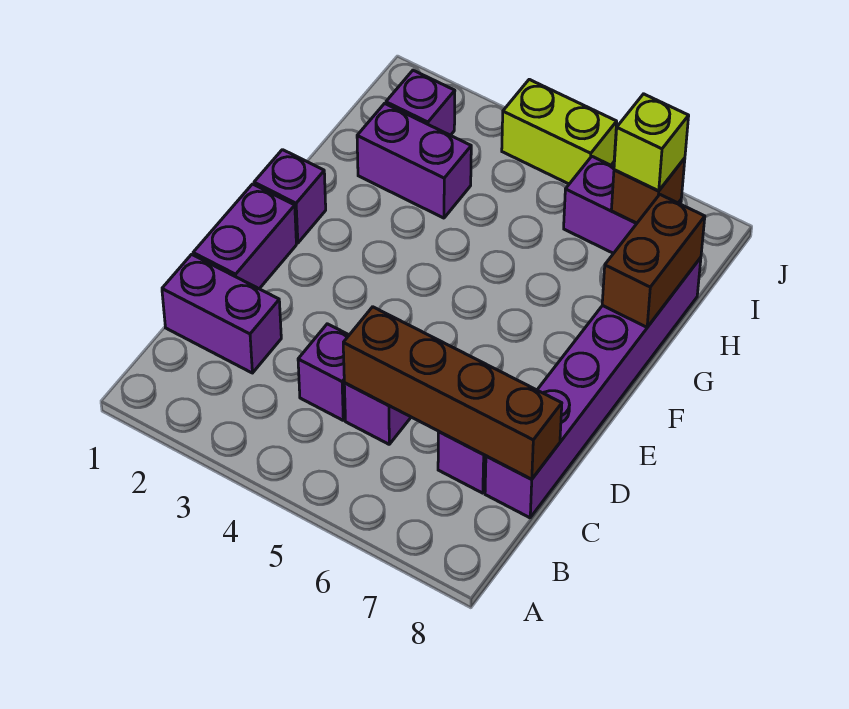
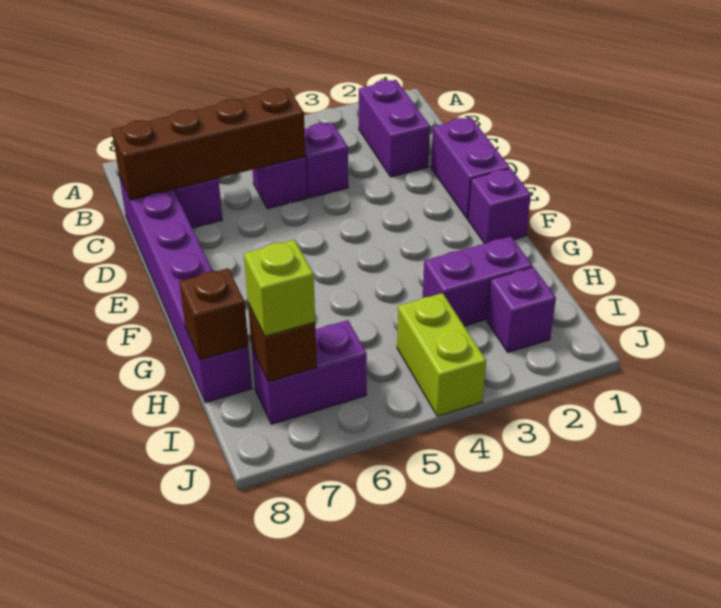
purple 1x2 brick [162,254,281,373] -> purple 1x2 brick turned to [359,80,430,177]
brown 1x2 brick [602,195,705,327] -> brown 1x1 brick [179,268,248,360]
lime 1x2 brick [502,79,617,184] -> lime 1x2 brick turned to [397,293,486,416]

